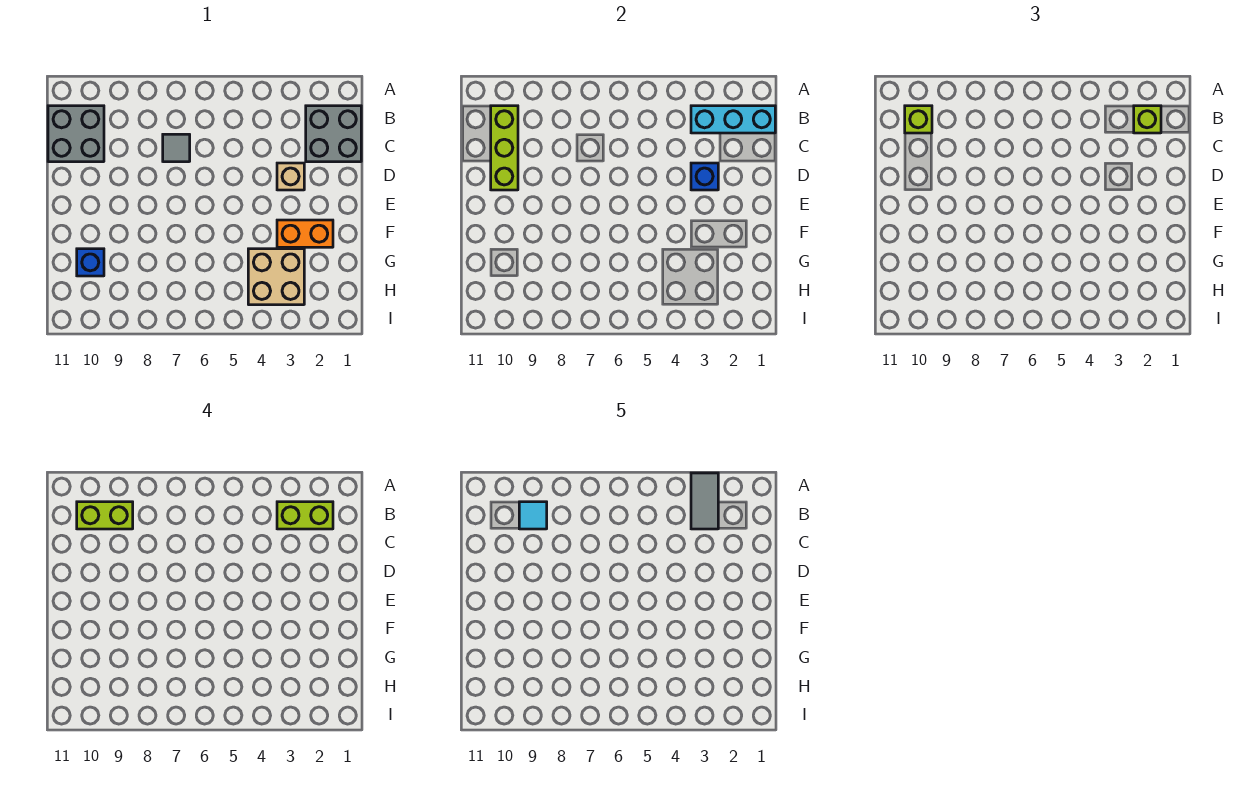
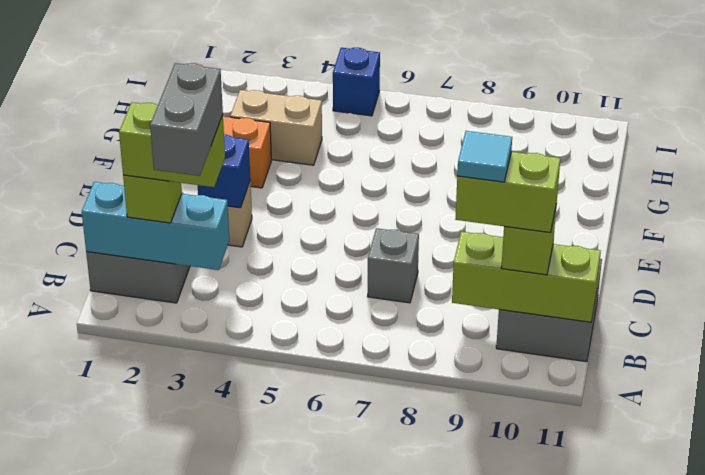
grey 1x2 tile [691,473,718,529] -> grey 1x2 brick [150,63,223,176]
lime 1x3 brick [491,106,518,190] -> lime 1x3 brick turned to [452,232,601,322]
grey 1x1 tile [163,134,190,162] -> grey 1x1 brick [367,228,419,303]
tan 2x2 brick [248,249,304,305] -> tan 1x2 brick [230,90,322,165]
blue 1x1 brick [77,249,104,276] -> blue 1x1 brick moved to [333,48,380,116]

